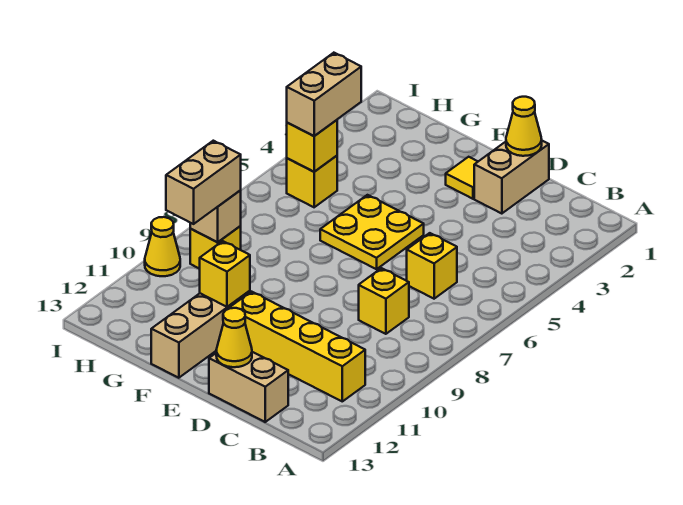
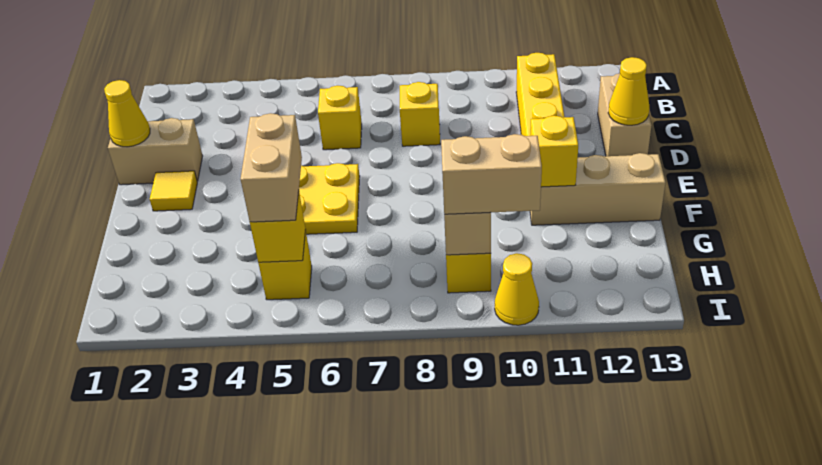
tan 1x2 brick [287,53,361,136] -> tan 1x2 brick turned to [241,113,302,222]

